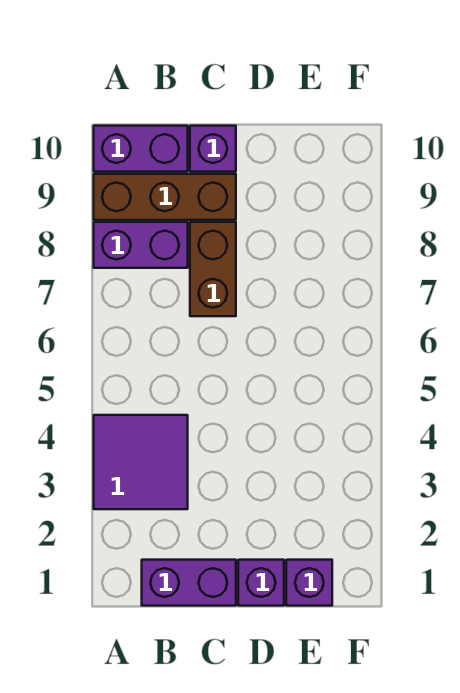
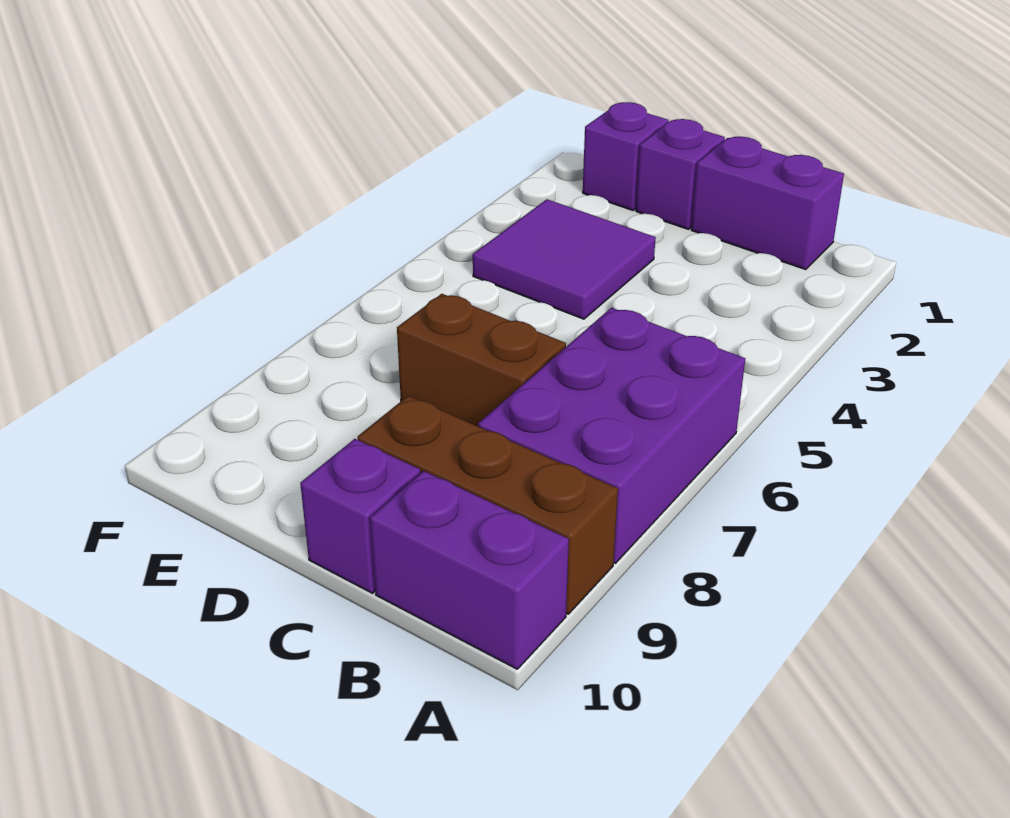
purple 2x2 tile [94,415,188,509] -> purple 2x2 tile moved to [473,199,656,319]
purple 1x2 brick [94,222,188,268] -> purple 2x3 brick [478,308,745,563]
brown 1x2 brick [190,222,236,316] -> brown 1x2 brick turned to [397,294,566,426]

